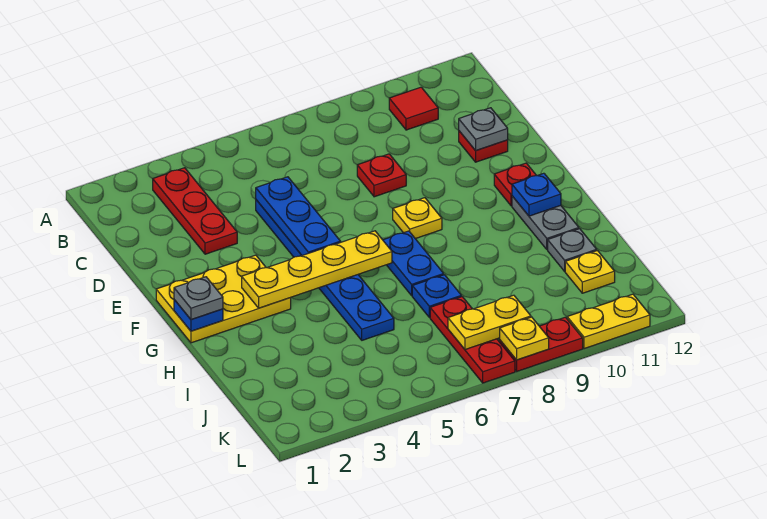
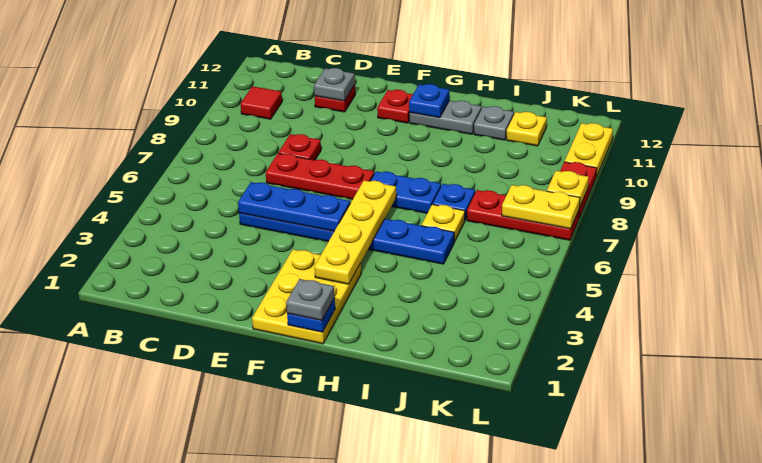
red 1x3 plate [153,168,237,254] -> red 1x3 plate moved to [266,153,374,199]
yellow 1x1 plate [393,198,442,239] -> yellow 1x1 plate moved to [422,204,465,242]
yellow 1x2 plate [448,295,531,350] -> yellow 1x2 plate turned to [502,185,580,229]

